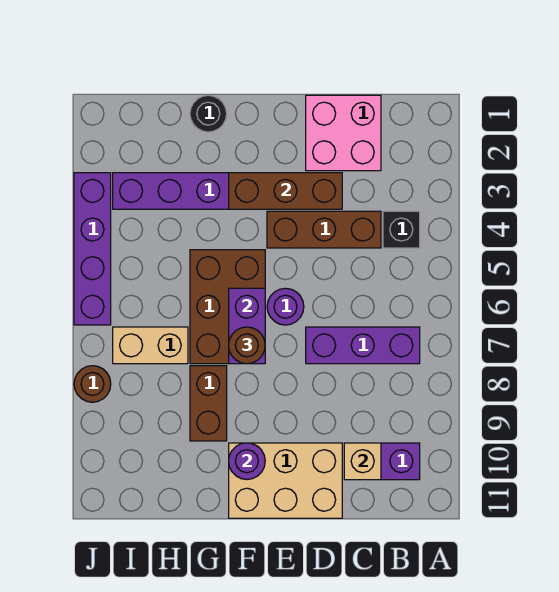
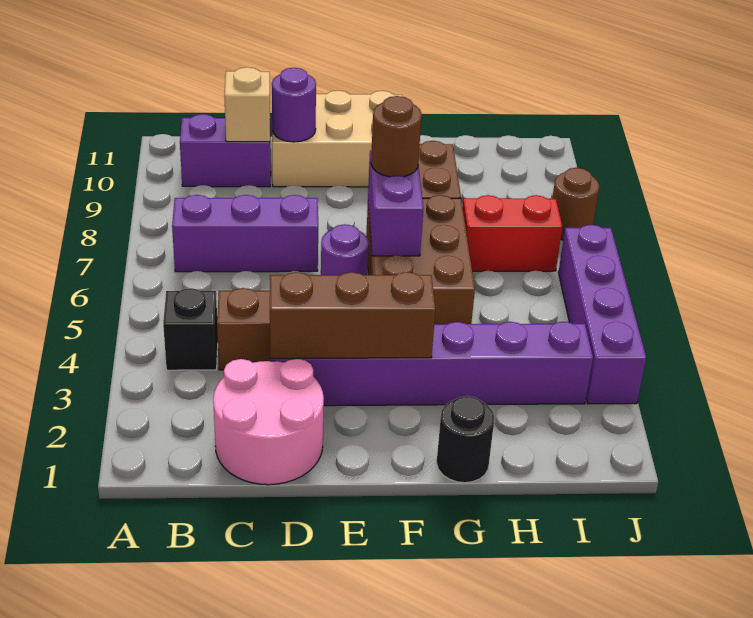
pink 2x2 brick [306,95,381,171] -> pink 2x2 round brick [213,359,324,485]
purple 1x1 round brick [229,443,265,480] -> purple 1x1 round brick moved to [272,68,316,142]
tan 1x2 brick [113,327,188,364] -> red 1x2 brick [463,195,562,271]

